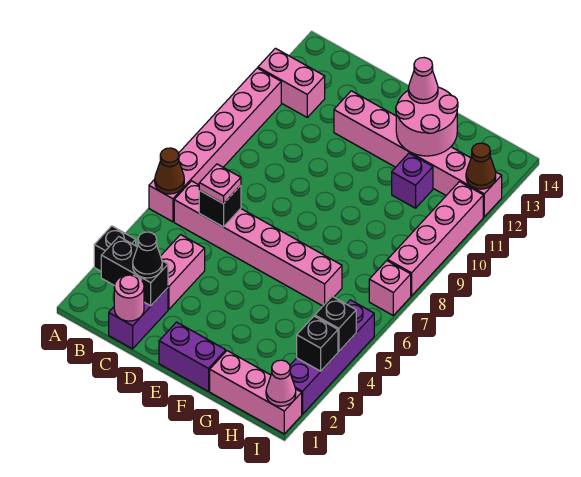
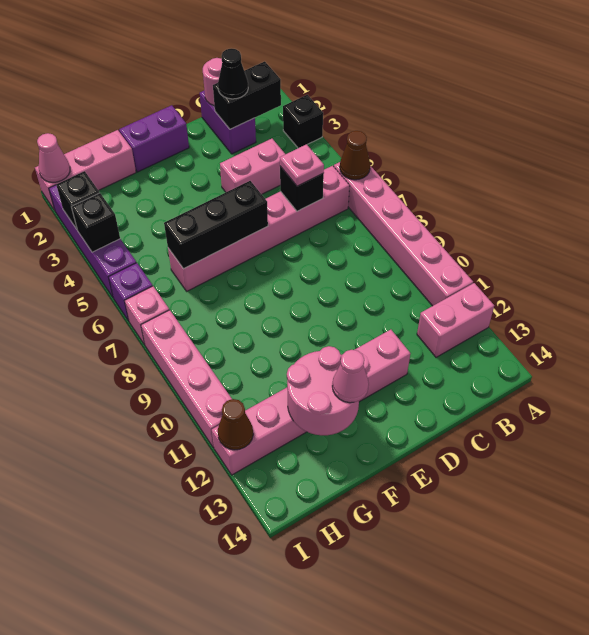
pink 1x2 brick [161,235,205,309] -> pink 1x2 brick turned to [220,139,285,194]
none -> black 1x3 brick [164,181,268,269]
purple 1x1 brick [392,153,433,208] -> purple 1x1 brick moved to [109,263,153,321]

